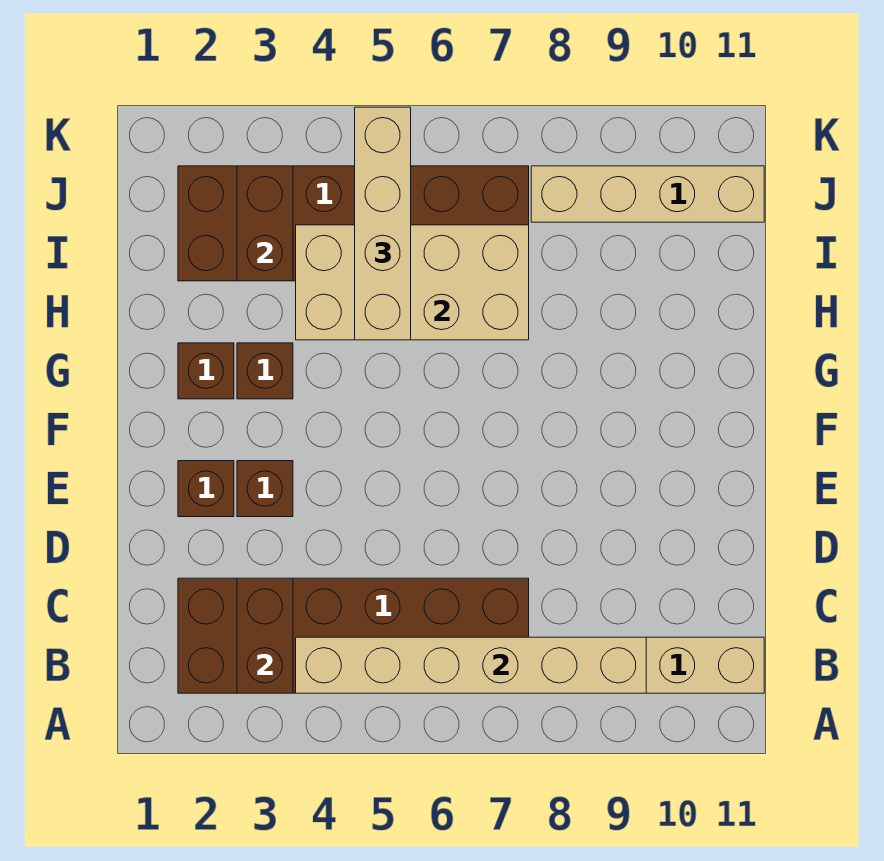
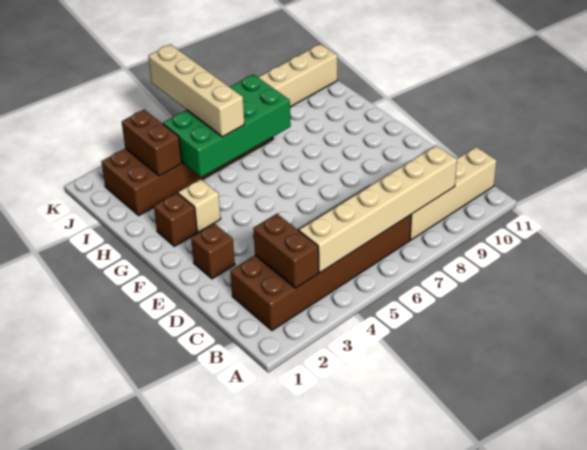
brown 1x1 brick [237,461,293,517] -> none
brown 1x1 brick [237,343,293,399] -> tan 1x1 brick [178,179,221,232]
tan 2x4 brick [296,225,529,340] -> green 2x4 brick [163,74,291,177]

